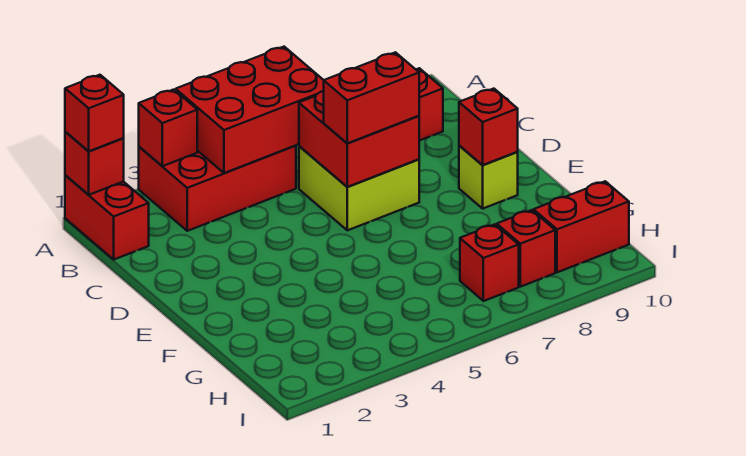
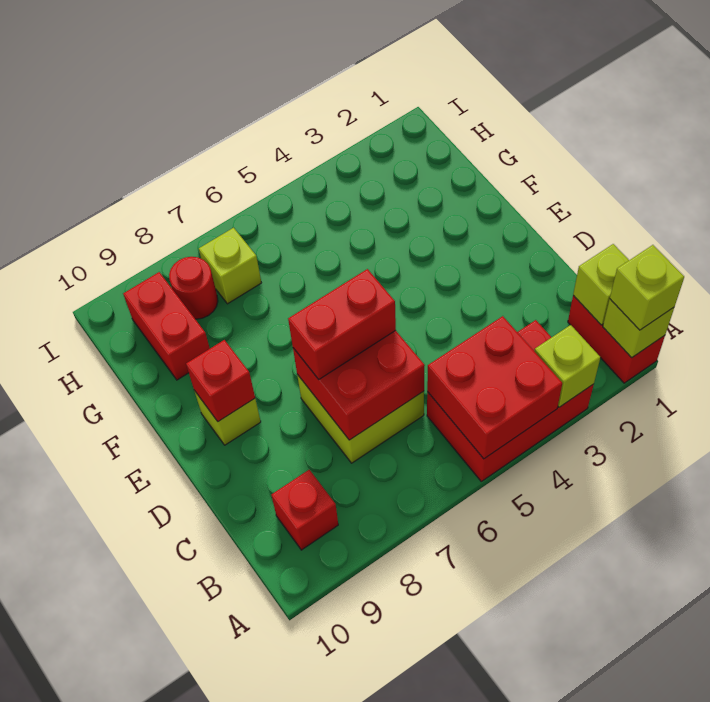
red 1x1 brick [65,132,124,195] -> lime 1x1 brick [603,299,674,358]
red 1x1 brick [65,75,124,151] -> lime 1x1 brick [610,245,684,330]
red 1x1 brick [139,90,197,166] -> lime 1x1 brick [534,325,600,407]
red 2x3 brick [176,47,324,173] -> red 2x2 brick [427,316,562,459]
none -> lime 1x1 brick [573,244,629,325]
red 1x1 brick [460,224,519,301] -> lime 1x1 brick [199,228,261,304]
red 1x1 brick [497,210,555,287] -> red 1x1 round brick [169,257,218,319]
red 1x2 brick [533,181,629,272] -> red 1x2 brick turned to [123,272,210,380]

